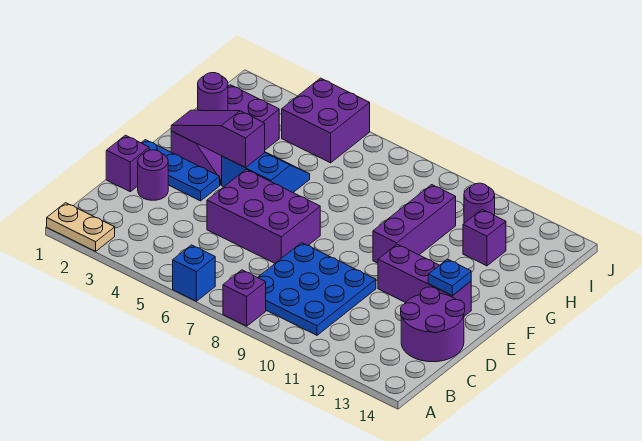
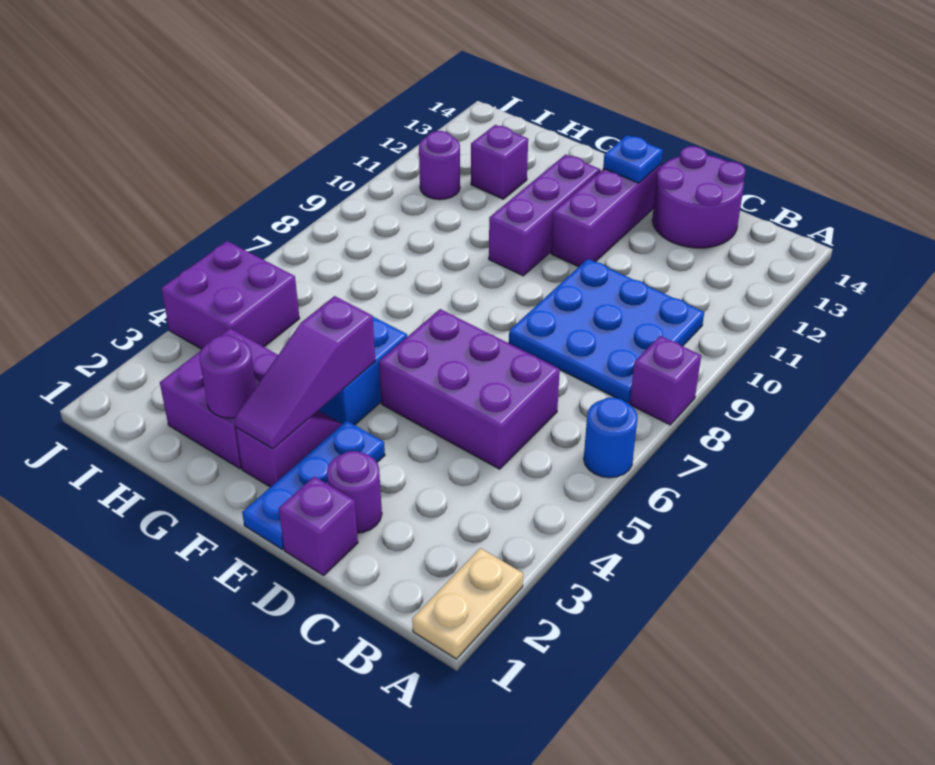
blue 1x1 brick [173,245,215,301] -> blue 1x1 round brick [584,397,638,478]
purple 2x3 brick [207,170,320,263] -> purple 2x3 brick turned to [379,309,560,469]
purple 1x3 brick [373,185,456,263] -> purple 1x3 brick turned to [489,155,600,276]

